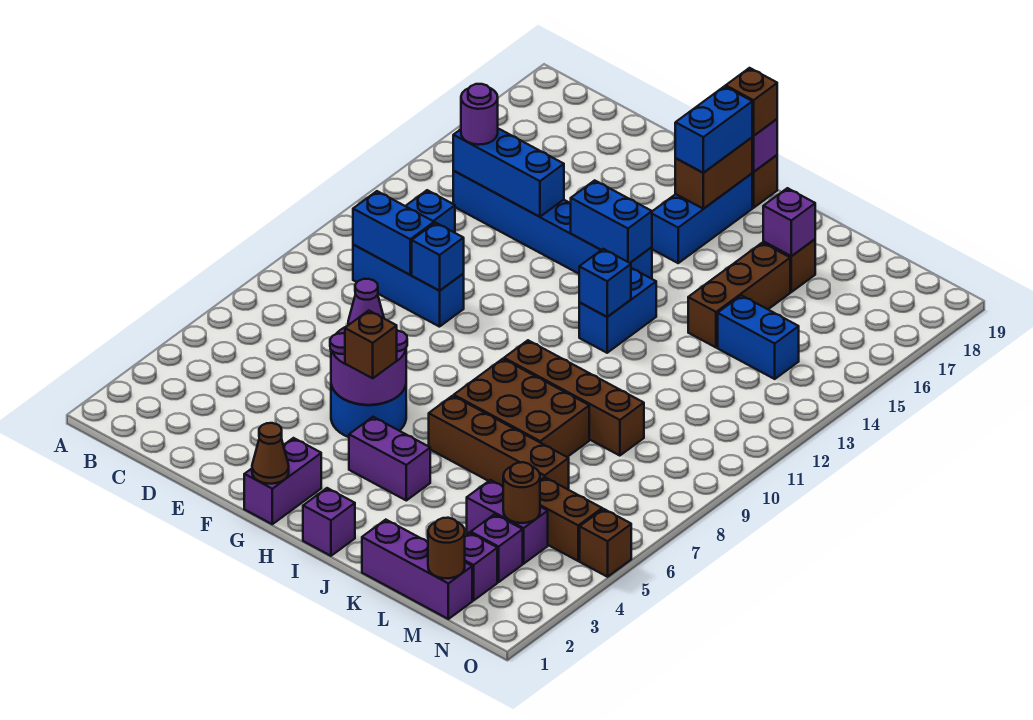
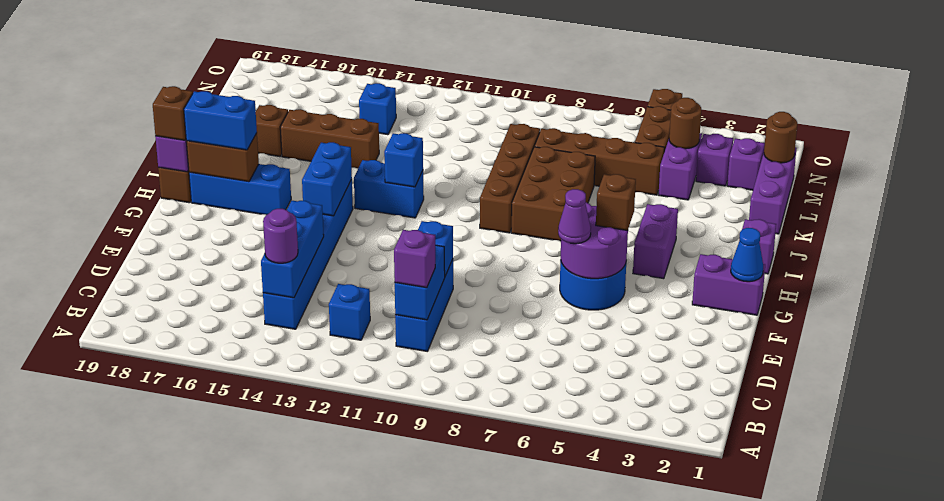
brown 1x1 cone [252,423,289,484] -> blue 1x1 cone [731,228,763,282]
brown 1x4 brick [429,396,569,490] -> brown 1x4 brick turned to [534,128,665,195]
purple 1x1 brick [763,188,815,256] -> purple 1x1 brick moved to [394,230,435,288]
blue 1x2 brick [718,295,799,379] -> blue 1x1 brick [359,83,396,135]

